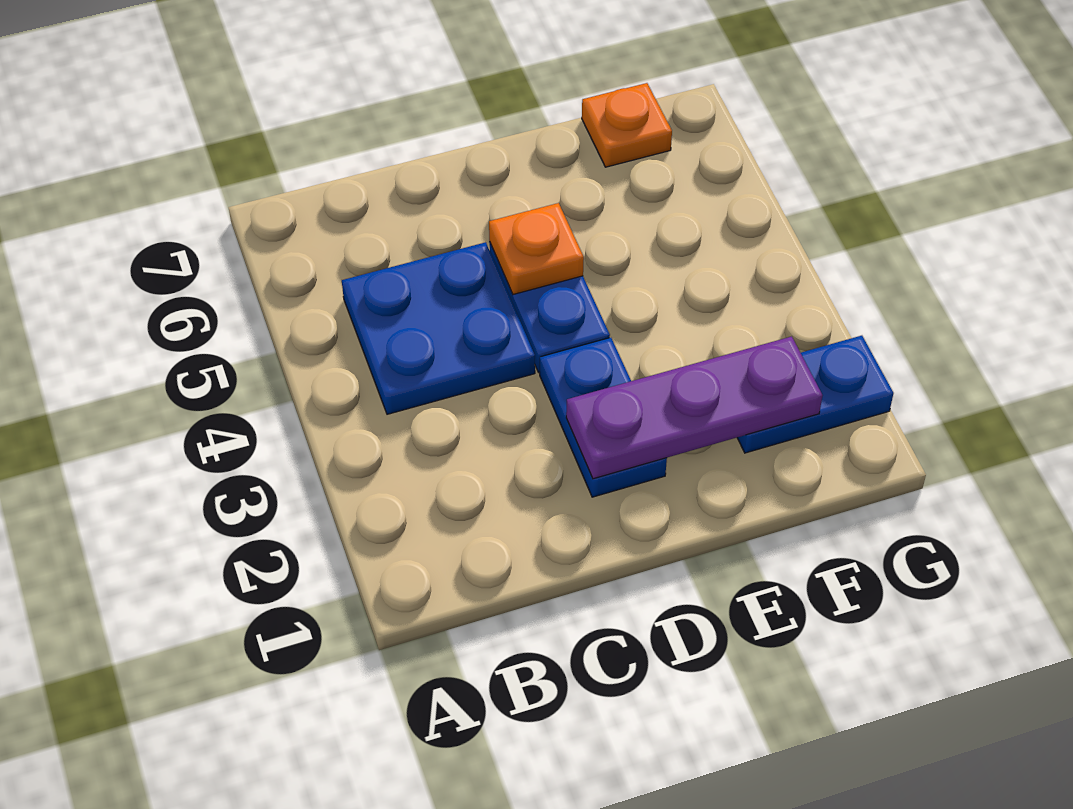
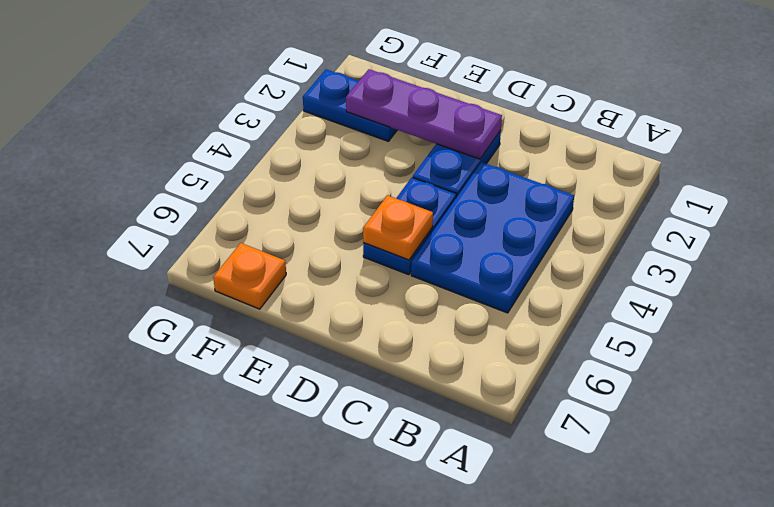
blue 2x2 plate [342,242,535,414] -> blue 2x3 plate [411,162,574,313]

